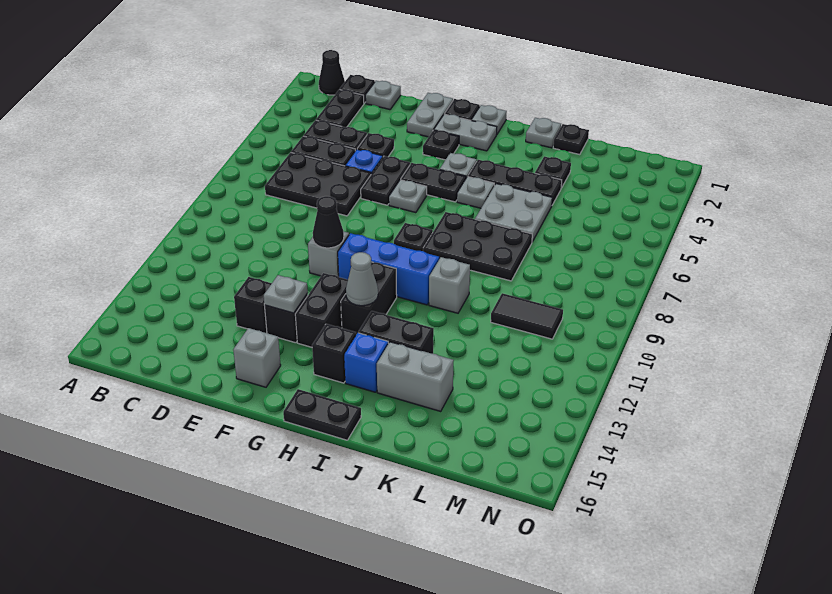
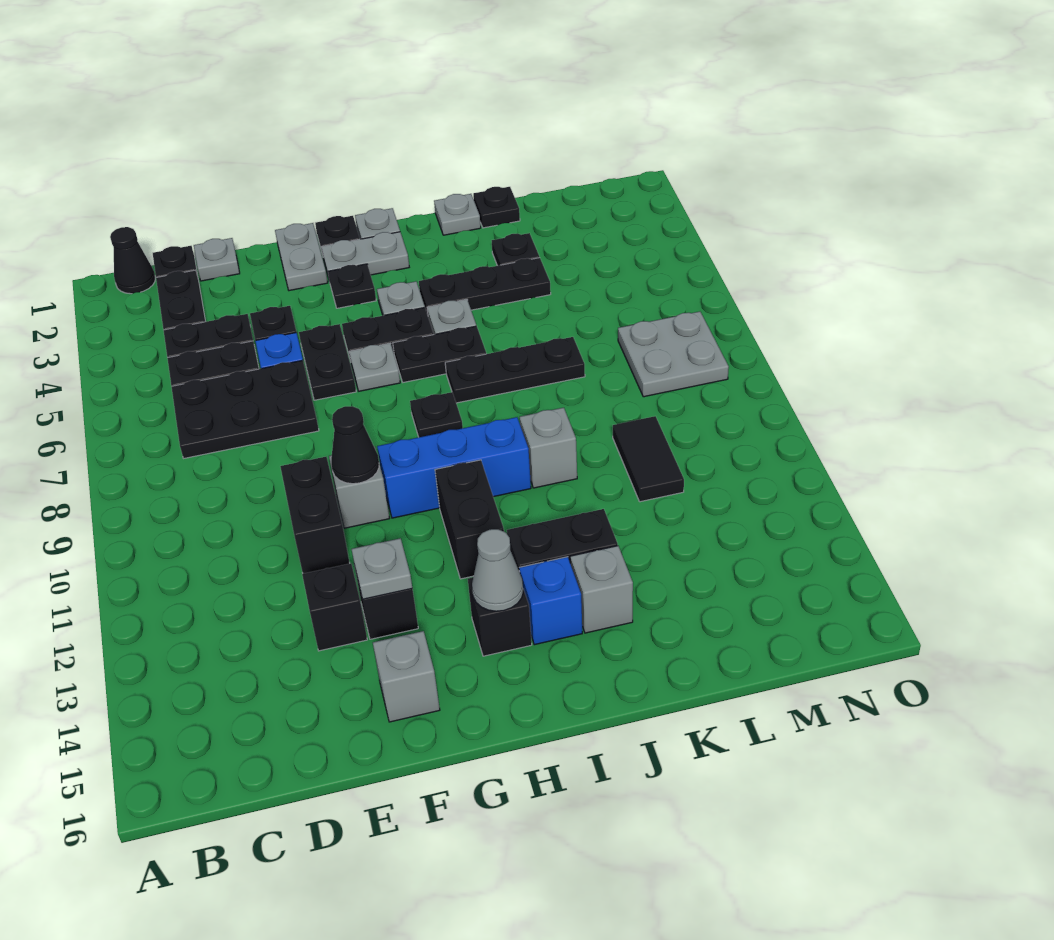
black 1x2 brick [295,273,348,347] -> black 1x2 brick moved to [280,457,350,574]
grey 1x1 cone [346,252,378,306] -> grey 1x1 cone moved to [472,529,523,611]
black 1x2 plate [283,389,361,440] -> black 1x2 plate moved to [393,326,486,382]
black 2x3 plate [423,212,532,281] -> black 1x3 plate [445,337,585,403]
grey 2x2 plate [475,184,552,242] -> grey 2x2 plate moved to [618,312,729,397]
grey 1x2 brick [377,342,454,411] -> grey 1x1 brick [570,546,633,633]
black 1x2 tile [491,293,563,339] -> black 1x2 tile turned to [613,416,684,502]

